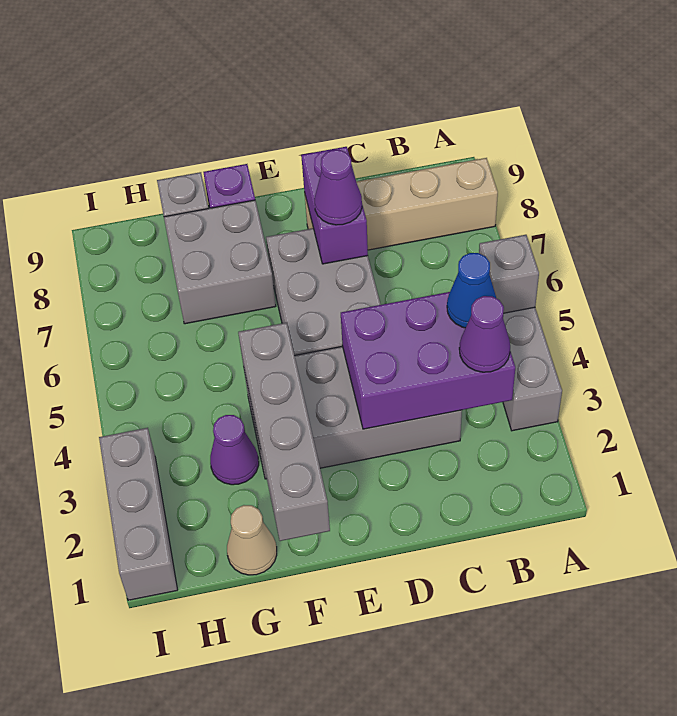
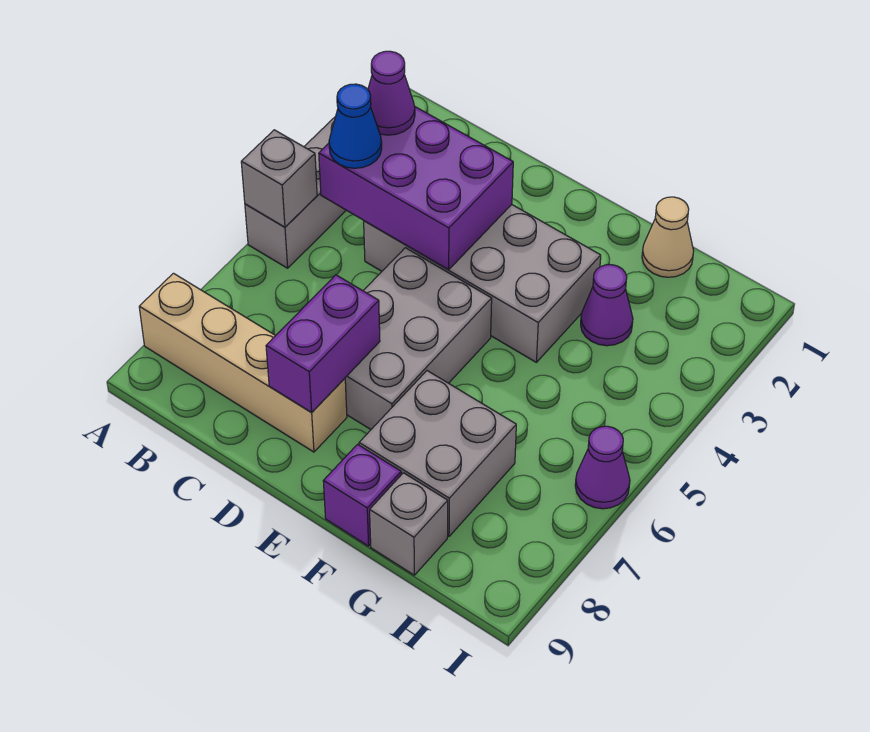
purple 1x1 cone [314,150,362,225] -> purple 1x1 cone moved to [575,426,630,509]
grey 1x4 brick [238,323,330,541] -> none
grey 1x3 brick [99,428,177,600] -> none

